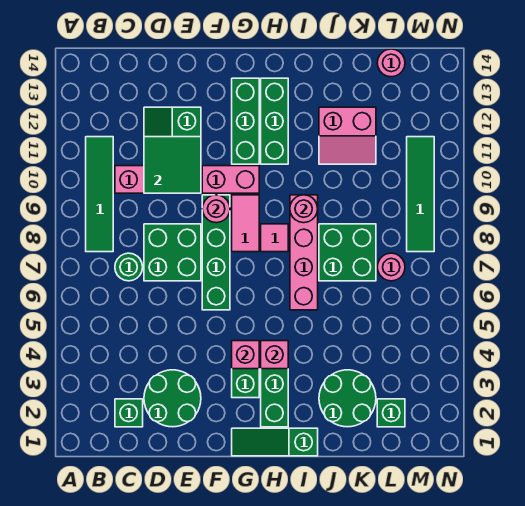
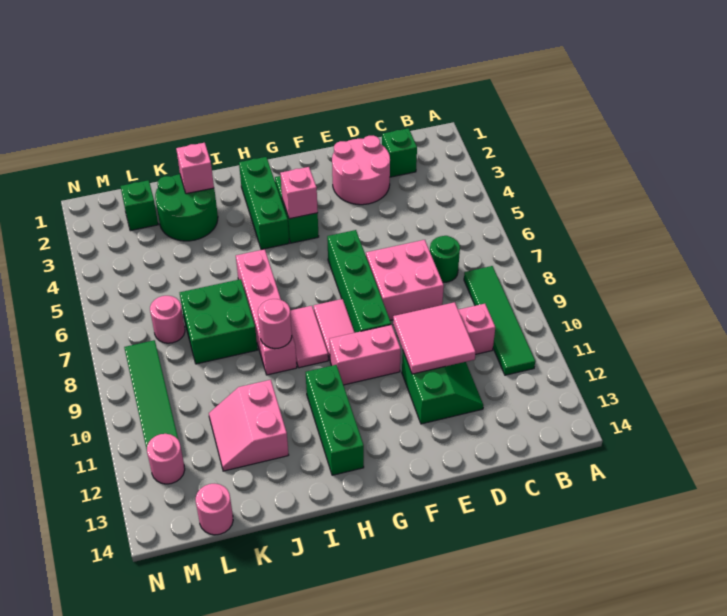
green 2x2 round brick [144,370,201,427] -> pink 2x2 round brick [332,136,390,205]
green 2x2 brick [144,224,201,281] -> pink 2x2 brick [366,240,444,320]
green 2x2 tile [144,137,201,193] -> pink 2x2 tile [393,302,476,374]
pink 1x1 round brick [202,195,230,223] -> pink 1x1 round brick moved to [147,434,185,484]
green 1x3 slope [232,428,318,456] -> none
green 1x3 brick [232,78,259,164] -> none
pink 1x1 brick [261,341,288,369] -> pink 1x1 brick moved to [176,143,214,194]
pink 1x1 tile [261,224,288,252] -> pink 1x2 tile [290,306,328,368]
pink 2x2 slope [319,107,376,164] -> pink 2x2 slope turned to [209,380,289,471]

